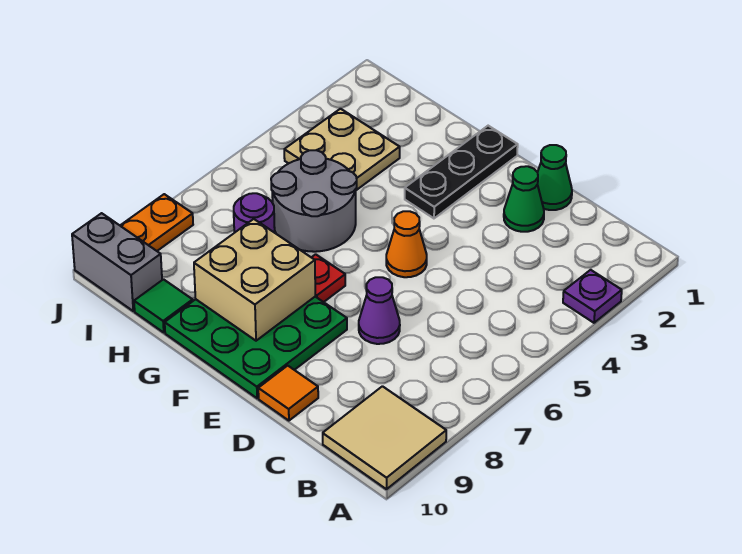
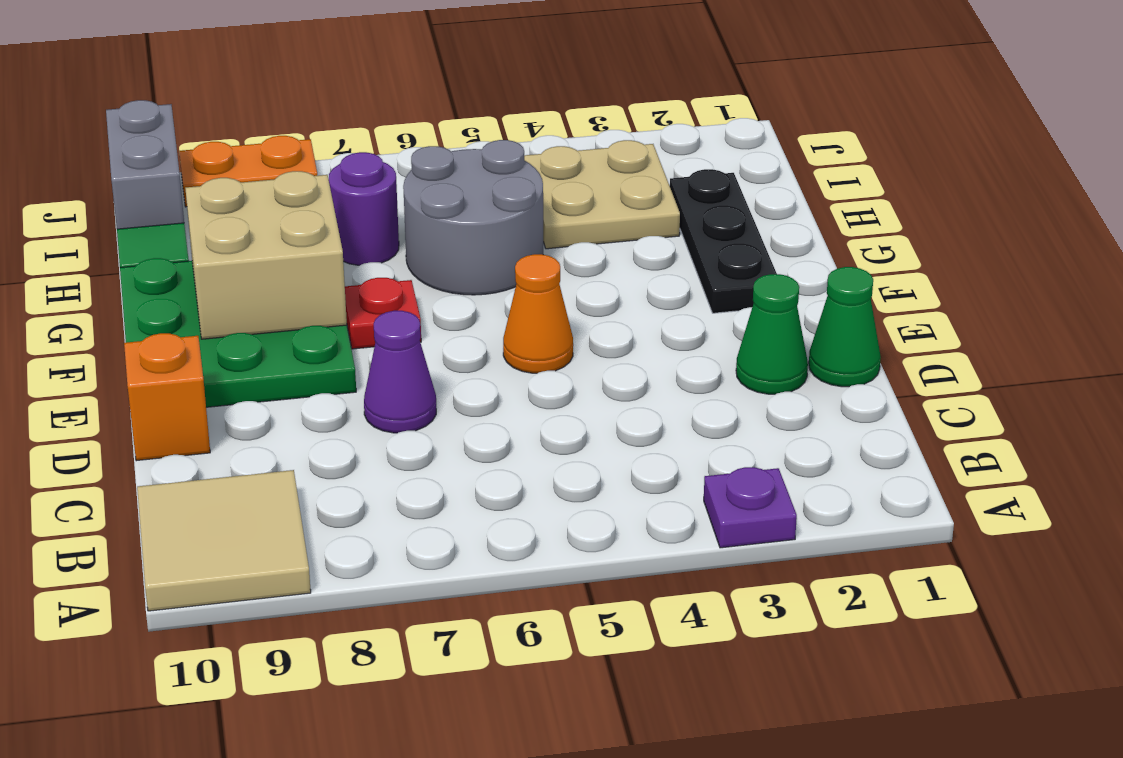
orange 1x1 tile [258,366,318,421] -> orange 1x1 brick [124,333,210,461]
black 1x3 plate [405,126,518,218] -> black 1x3 plate turned to [670,169,777,313]

